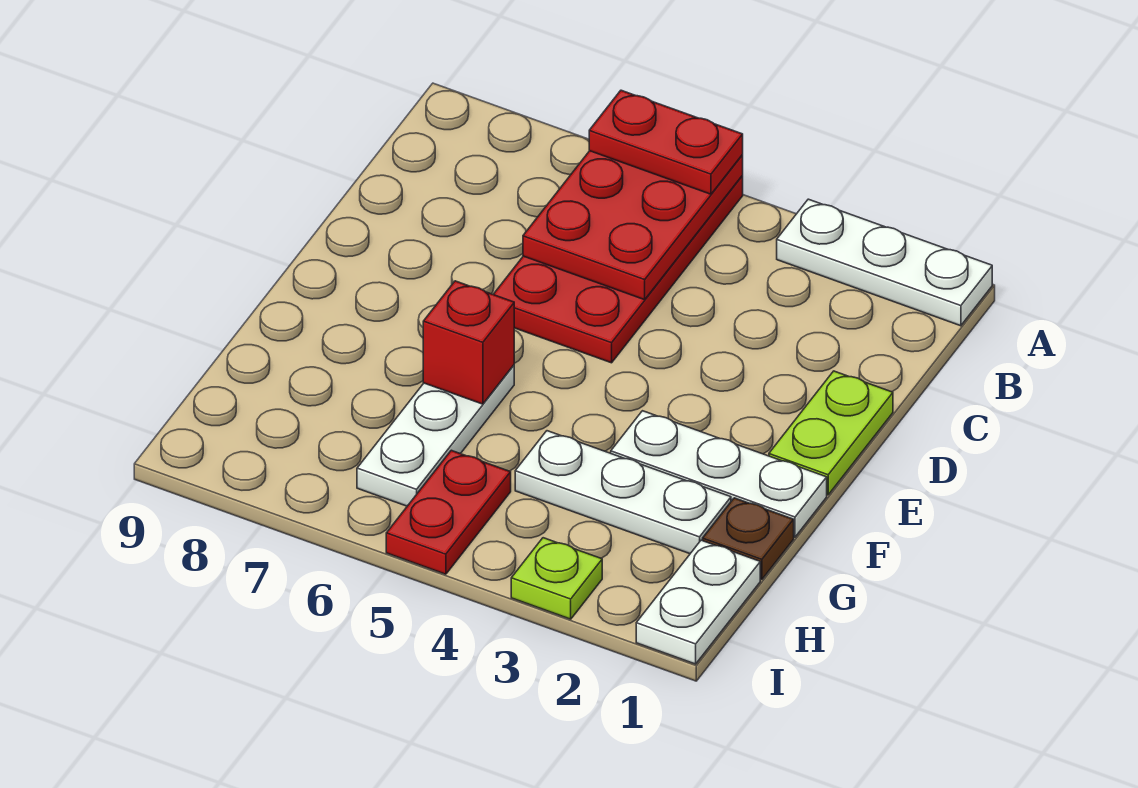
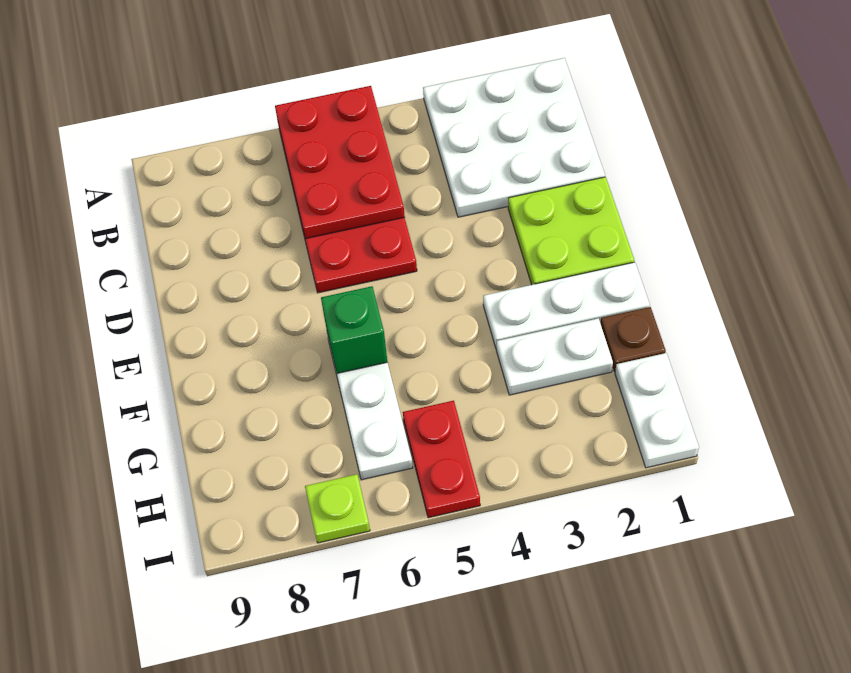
white 1x3 plate [777,199,992,326] -> white 3x3 plate [423,58,605,217]
red 1x2 plate [589,90,743,194] -> none
lime 1x2 plate [769,371,893,495] -> lime 2x2 plate [508,177,634,285]
red 1x1 brick [423,281,514,404] -> green 1x1 brick [321,286,387,373]
white 1x3 plate [515,431,731,554] -> white 1x2 plate [496,318,613,395]
lime 1x1 plate [511,538,602,619] -> lime 1x1 plate moved to [305,474,370,543]

